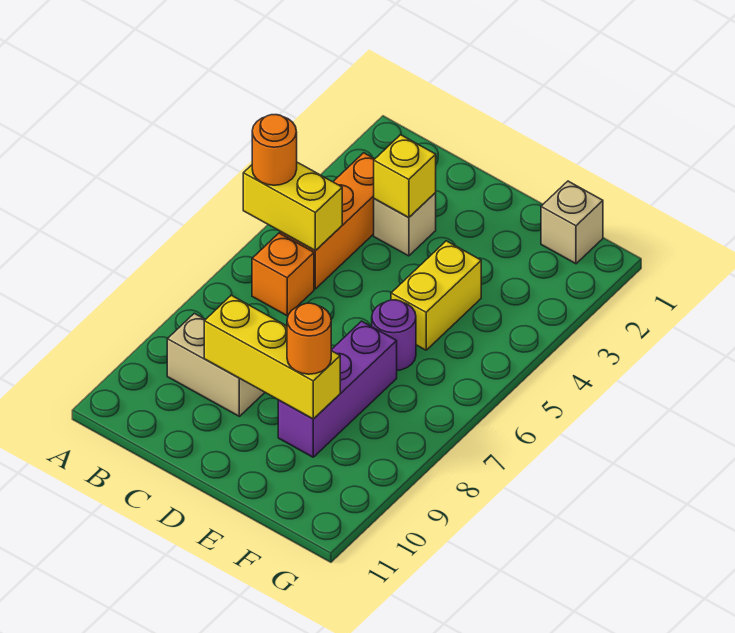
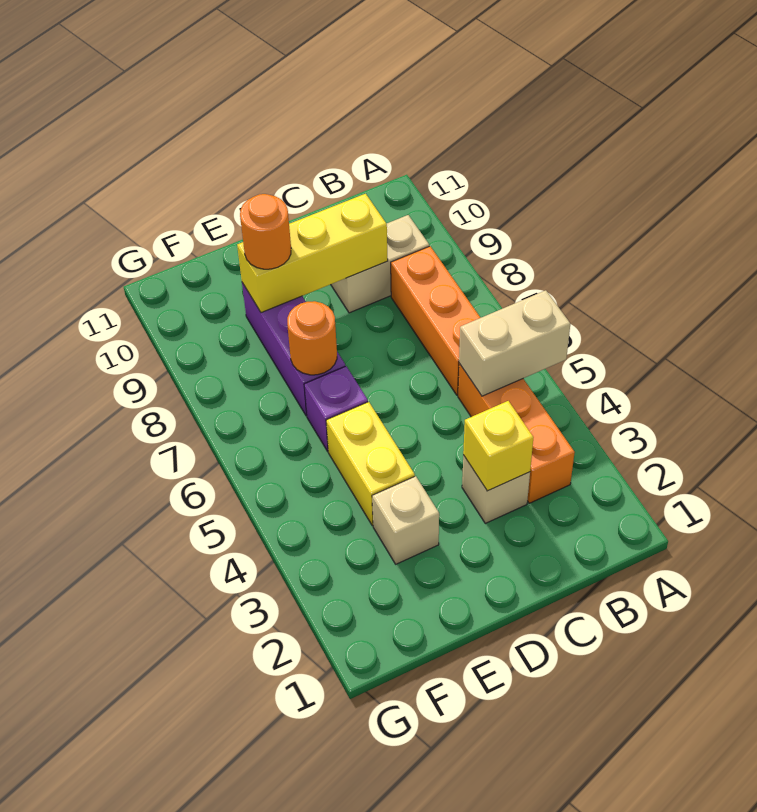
yellow 1x2 brick [243,162,342,251] -> tan 1x2 brick [459,290,570,396]
orange 1x1 round brick [252,115,297,185] -> orange 1x1 round brick moved to [287,301,337,375]
orange 1x1 brick [252,233,314,316] -> orange 1x3 brick [391,246,480,395]
purple 1x1 round brick [372,300,416,370] -> purple 1x1 brick [304,366,368,451]
tan 1x1 brick [541,181,603,264] -> tan 1x1 brick moved to [372,476,439,564]

